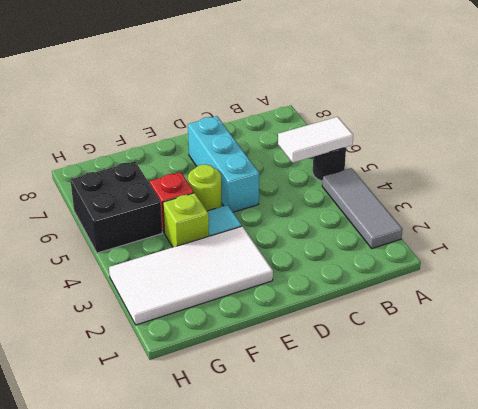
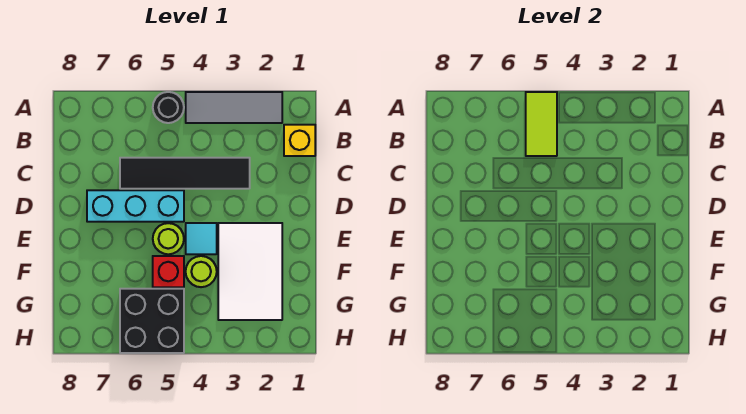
white 1x2 tile [278,117,353,163] -> lime 1x2 tile [526,92,557,156]
none -> yellow 1x1 brick [284,125,315,156]
none -> black 1x4 tile [120,158,250,189]
white 2x4 tile [109,226,273,325] -> white 2x3 tile [218,223,282,320]
lime 1x1 brick [163,193,209,247] -> lime 1x1 round brick [186,256,217,287]

